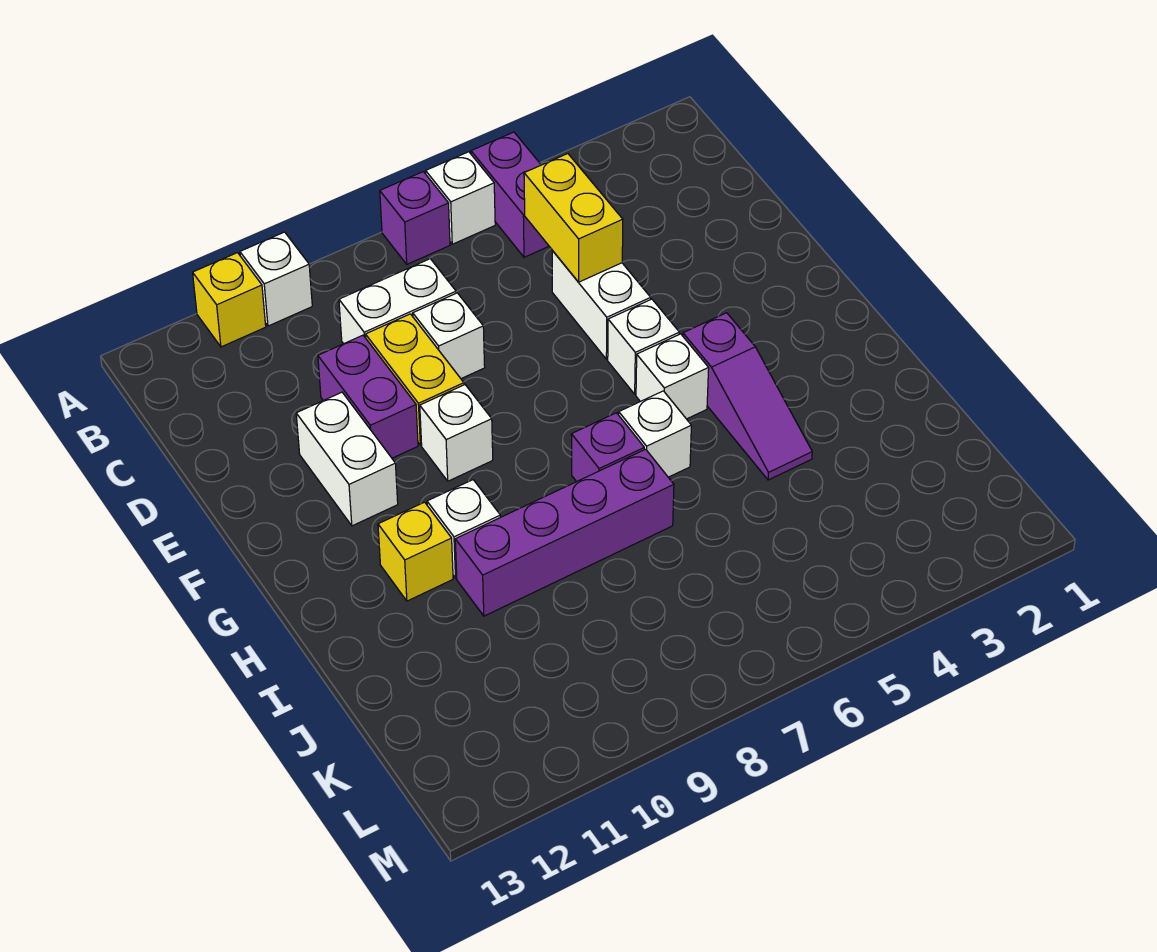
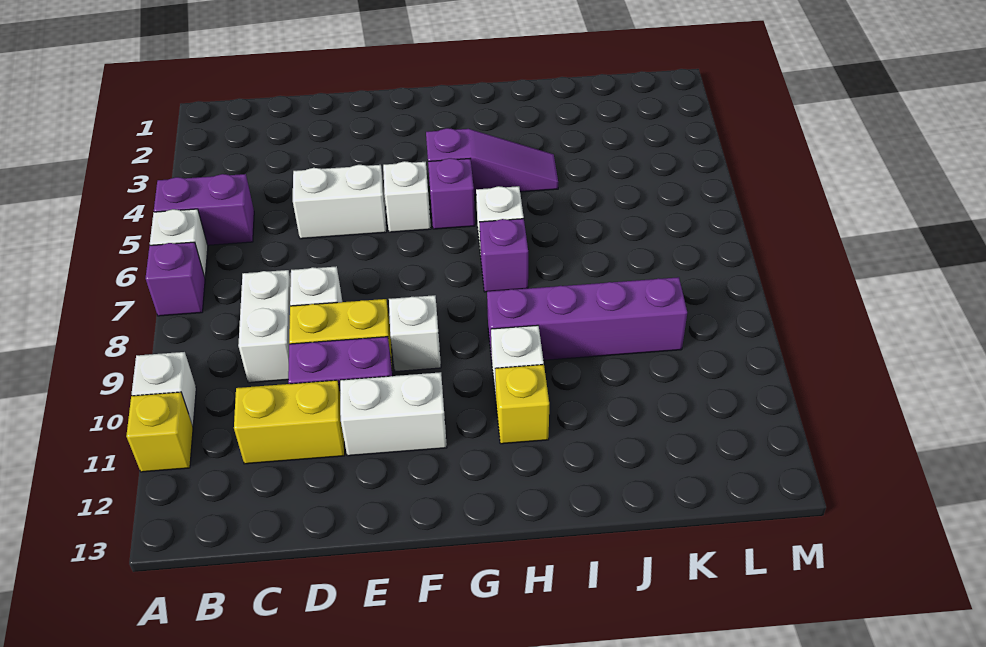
yellow 1x2 brick [524,154,623,282] -> yellow 1x2 brick moved to [234,380,345,464]
white 1x1 brick [636,334,709,419] -> purple 1x1 brick [428,158,475,229]
purple 1x4 brick [455,449,674,616] -> purple 1x4 brick turned to [487,277,687,361]

